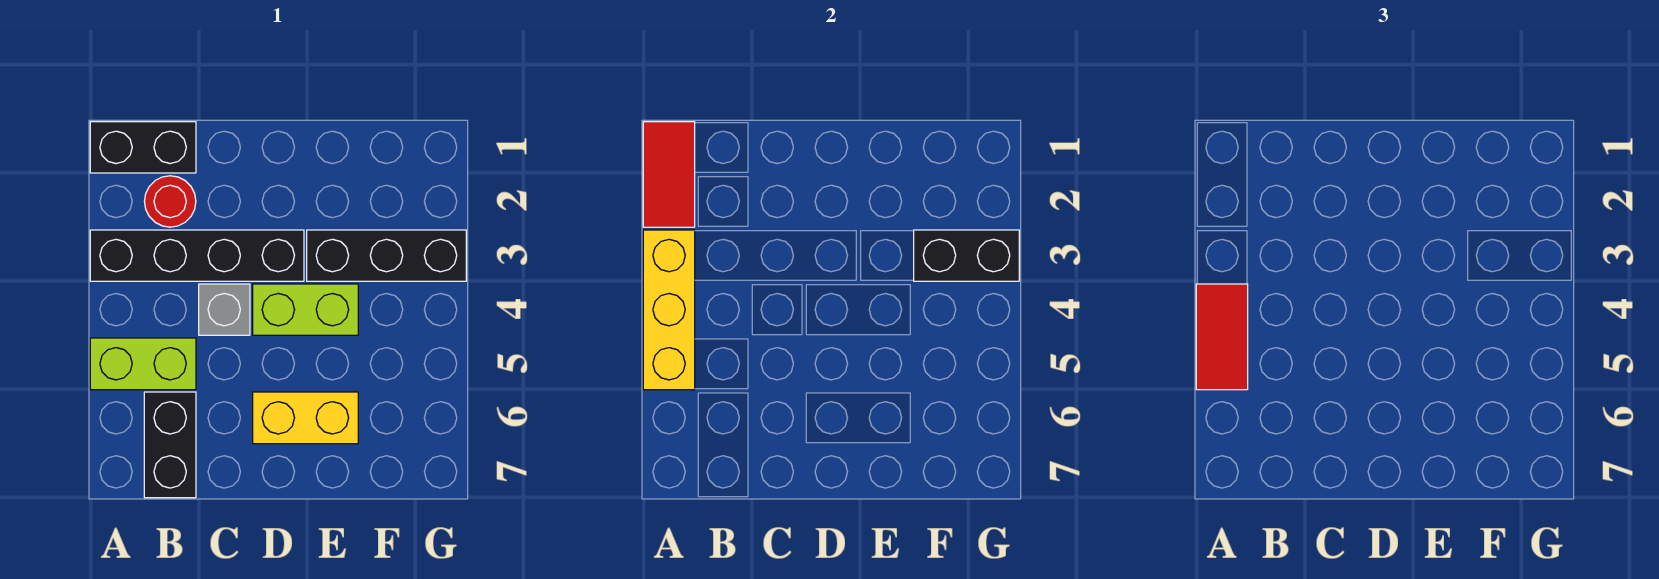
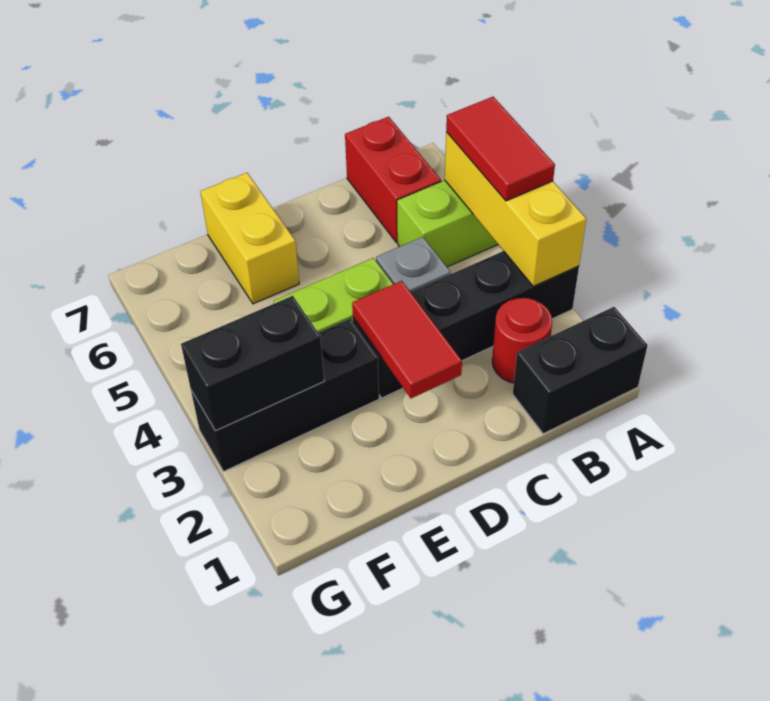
red 1x2 tile [643,122,695,227] -> red 1x2 tile moved to [352,281,462,398]
black 1x2 brick [144,392,196,498] -> red 1x2 brick [345,117,441,242]
yellow 1x2 brick [253,392,358,444] -> yellow 1x2 brick turned to [200,173,299,304]

